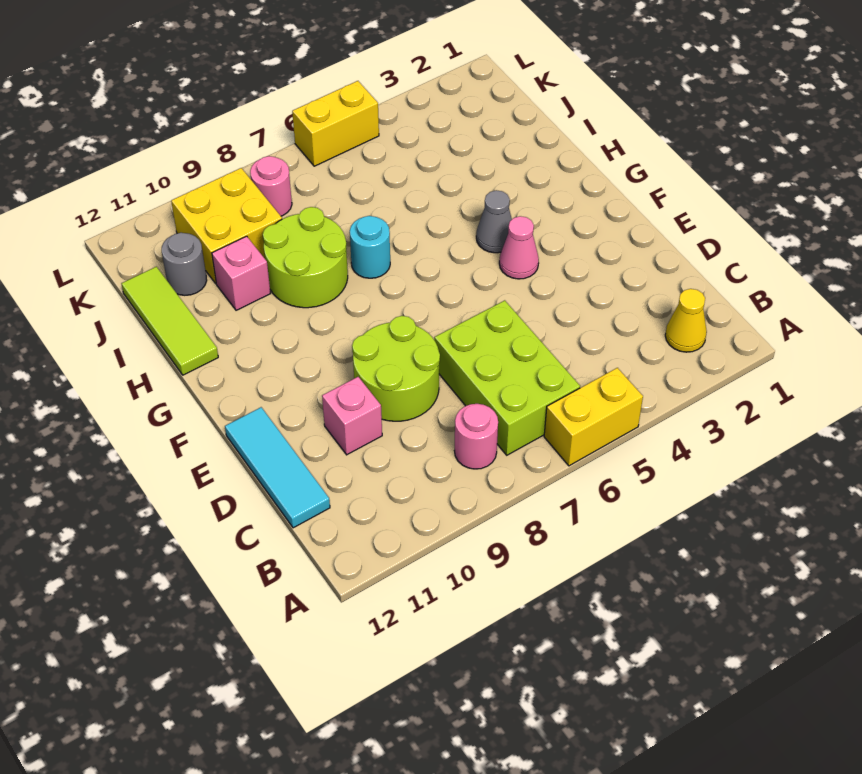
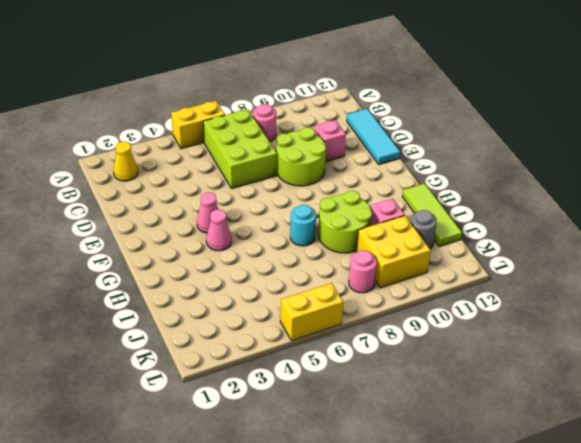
grey 1x1 cone [476,190,512,253] -> pink 1x1 cone [206,210,232,251]

